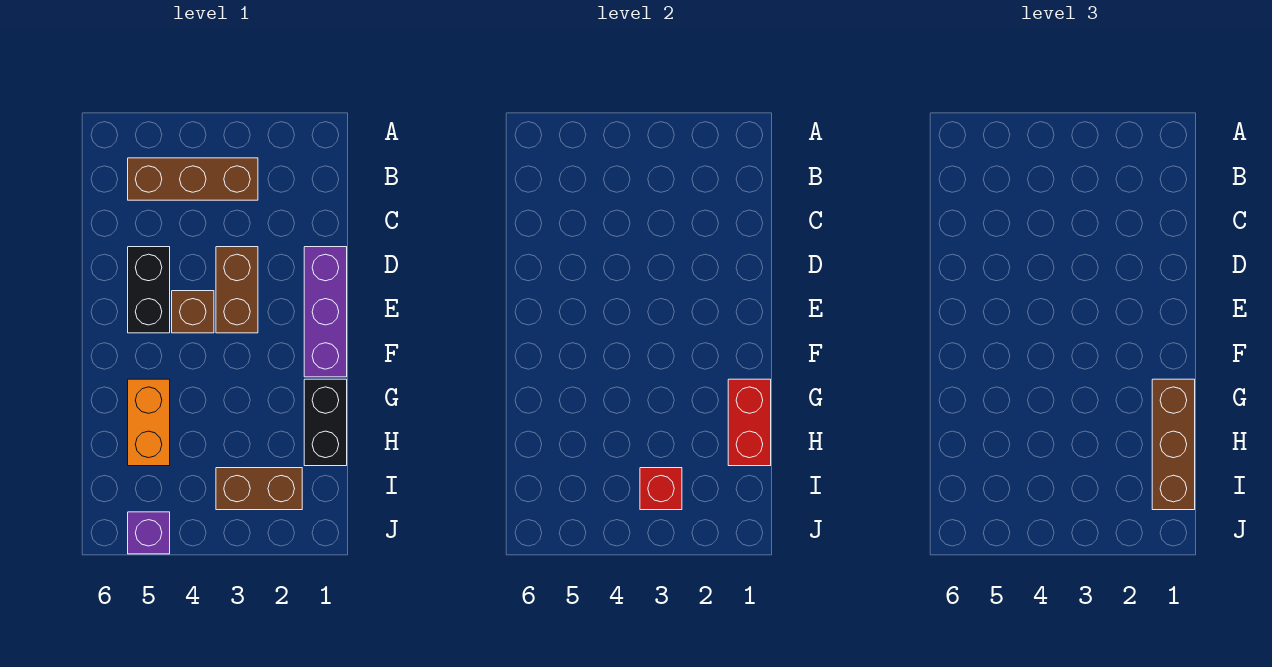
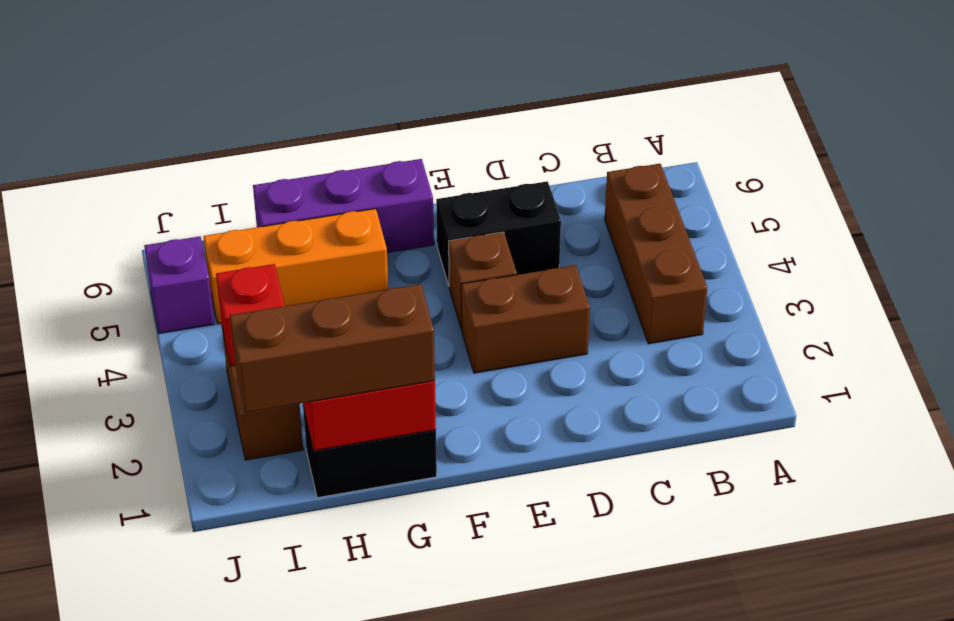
purple 1x3 brick [304,247,347,377] -> purple 1x3 brick moved to [253,159,434,253]
orange 1x2 brick [128,379,170,466] -> orange 1x3 brick [204,209,388,324]

